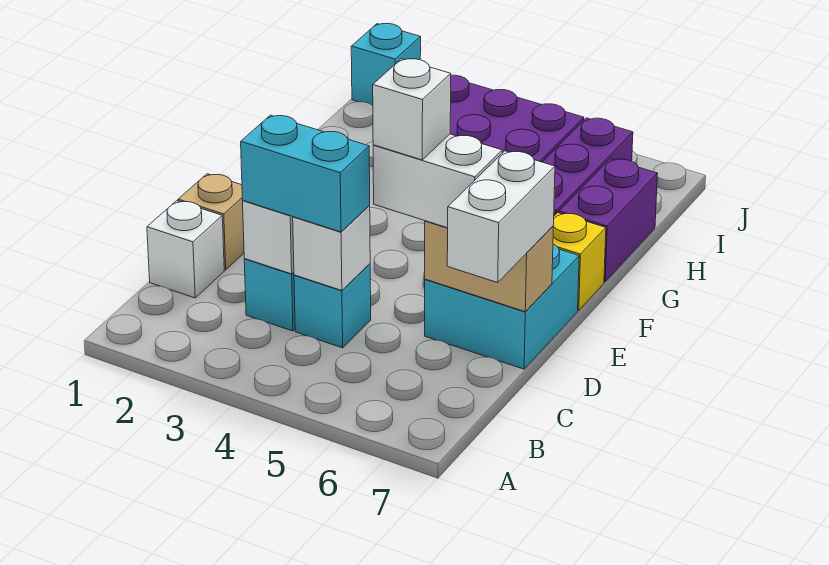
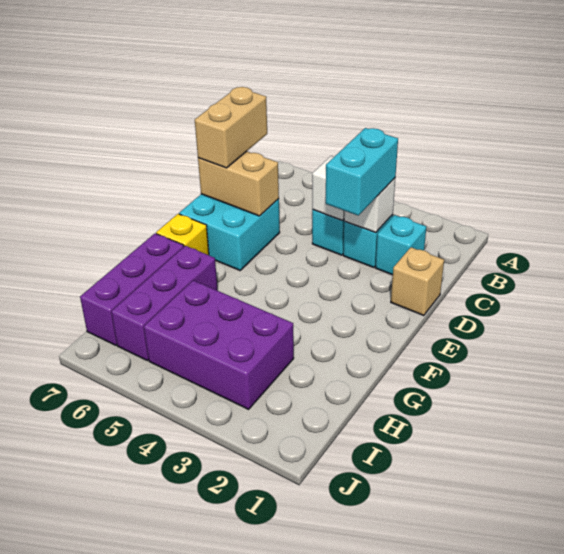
white 1x1 brick [147,201,224,298] -> none
cyan 1x2 brick [241,115,370,232] -> cyan 1x2 brick turned to [326,128,398,216]
white 1x2 brick [447,151,555,283] -> tan 1x2 brick [195,87,267,168]
white 1x2 brick [373,134,502,228] -> none
white 1x1 brick [373,59,451,160] -> none
purple 1x2 brick [559,159,658,282] -> purple 1x3 brick [80,233,184,345]
cyan 1x1 brick [351,24,421,106] -> cyan 1x1 brick moved to [375,215,426,275]

